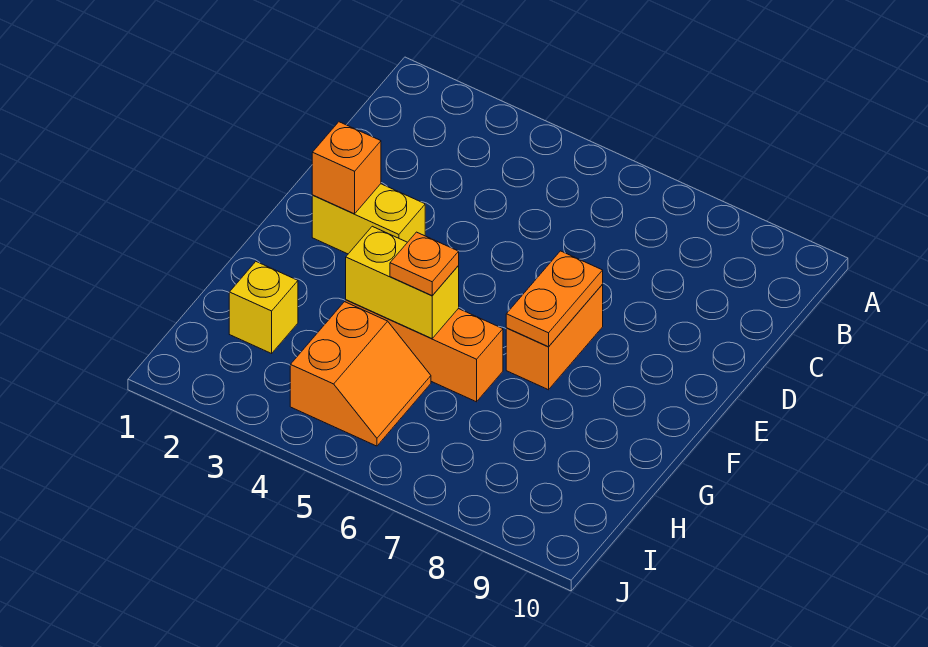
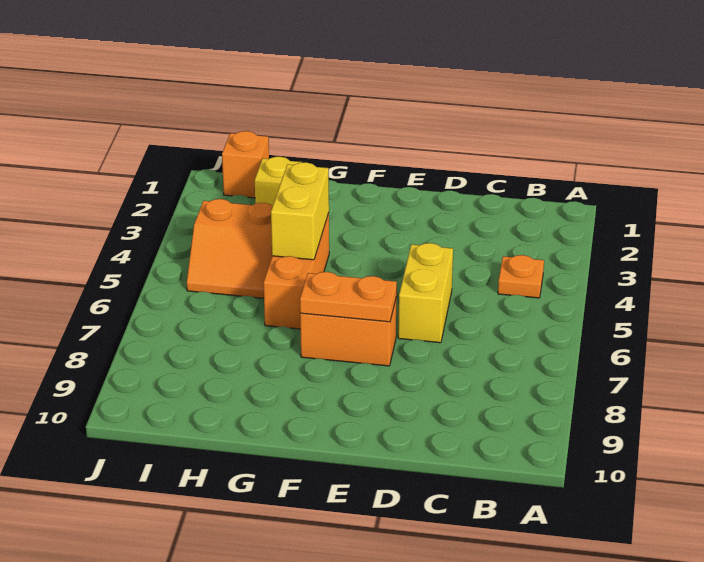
yellow 1x2 brick [312,184,425,254] -> yellow 1x2 brick moved to [398,243,453,343]
orange 1x1 brick [312,122,381,214] -> orange 1x1 brick moved to [222,131,269,198]
orange 1x1 plate [390,232,459,295] -> orange 1x1 plate moved to [498,255,544,298]

